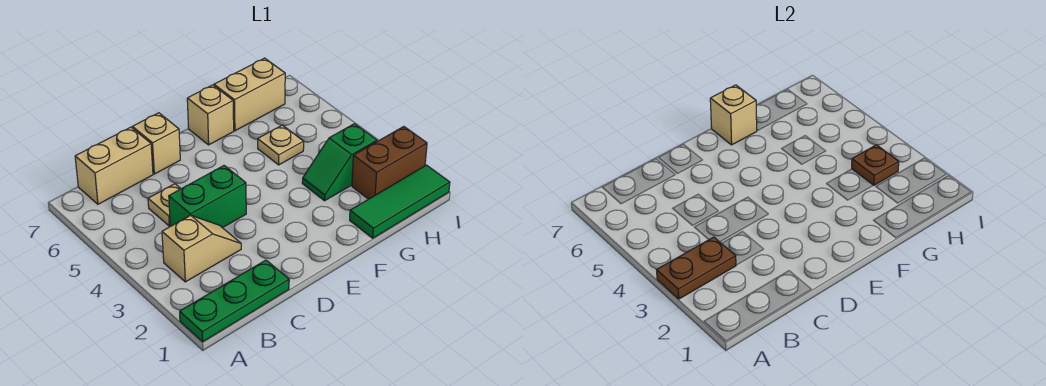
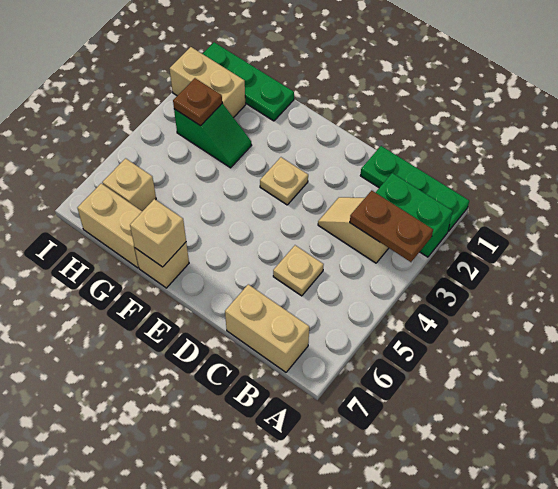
green 1x2 brick [169,166,246,228] -> green 1x2 brick moved to [375,173,453,257]
tan 1x1 brick [132,113,180,174] -> tan 1x1 brick moved to [102,158,156,211]
green 1x3 tile [350,165,450,238] -> green 1x3 plate [203,42,294,121]
tan 1x1 plate [258,125,304,165] -> tan 1x1 plate moved to [260,157,308,205]
brown 1x2 brick [352,127,427,199] -> tan 1x2 brick [169,47,246,118]

